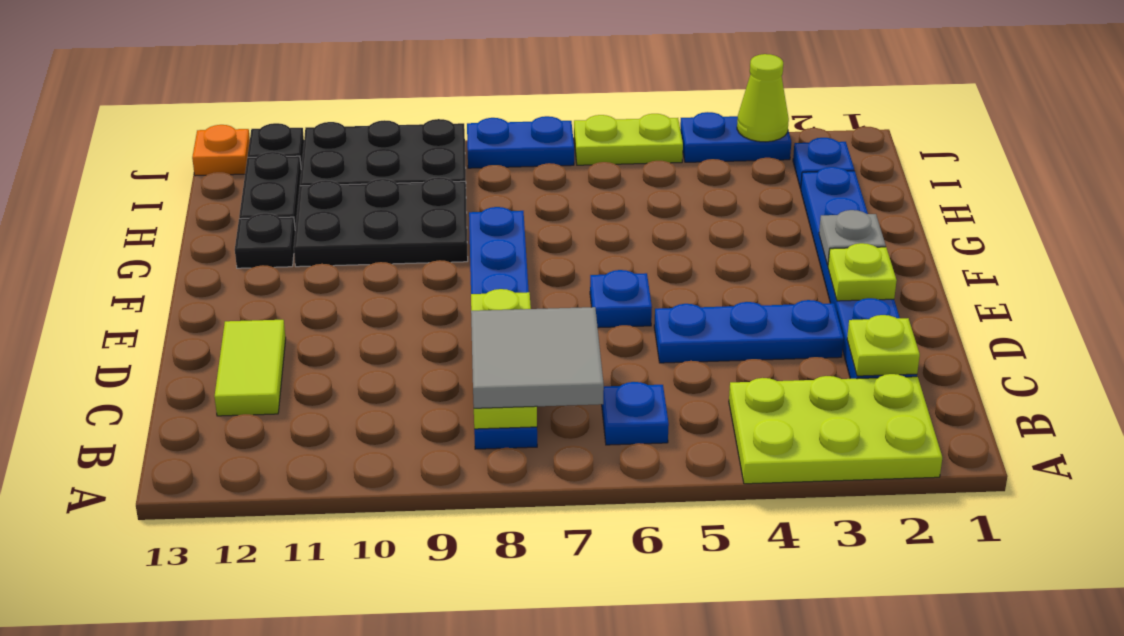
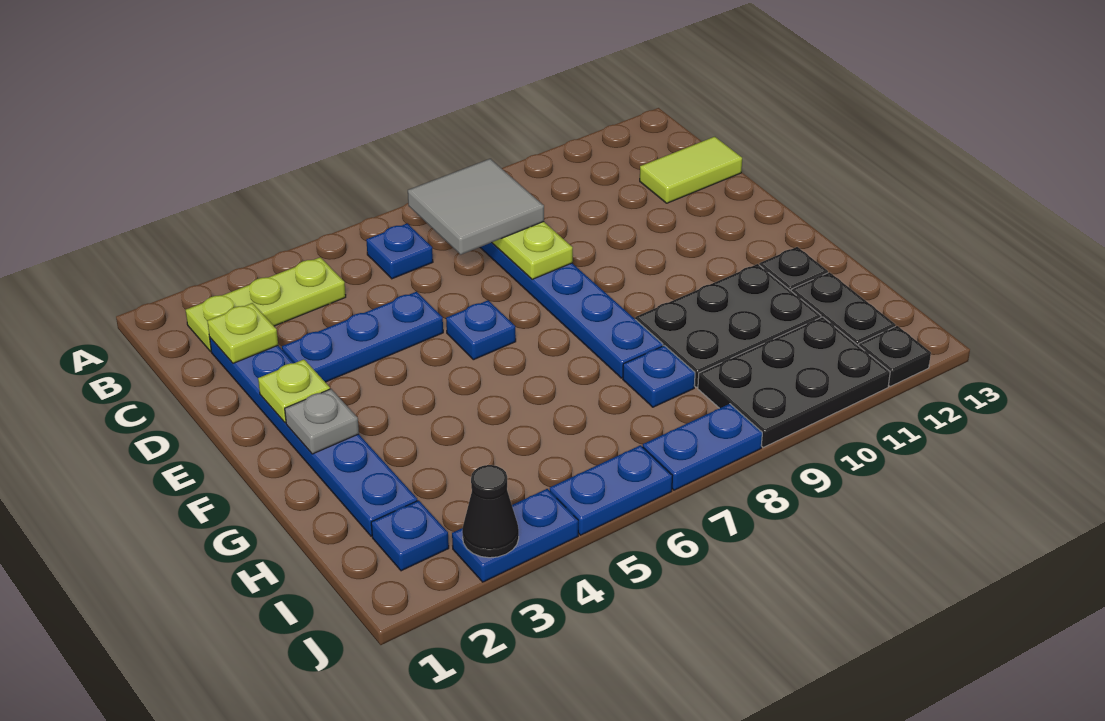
lime 2x3 plate [729,374,942,484] -> lime 1x3 plate [186,257,346,351]
lime 1x2 tile [214,320,286,416] -> lime 1x2 tile turned to [640,137,742,203]
none -> blue 1x1 plate [623,346,695,407]
lime 1x1 cone [737,54,789,142] -> black 1x1 cone [462,465,519,558]
lime 1x2 plate [574,114,683,165] -> blue 1x2 plate [550,445,672,535]
orange 1x1 plate [192,125,250,176] -> none

